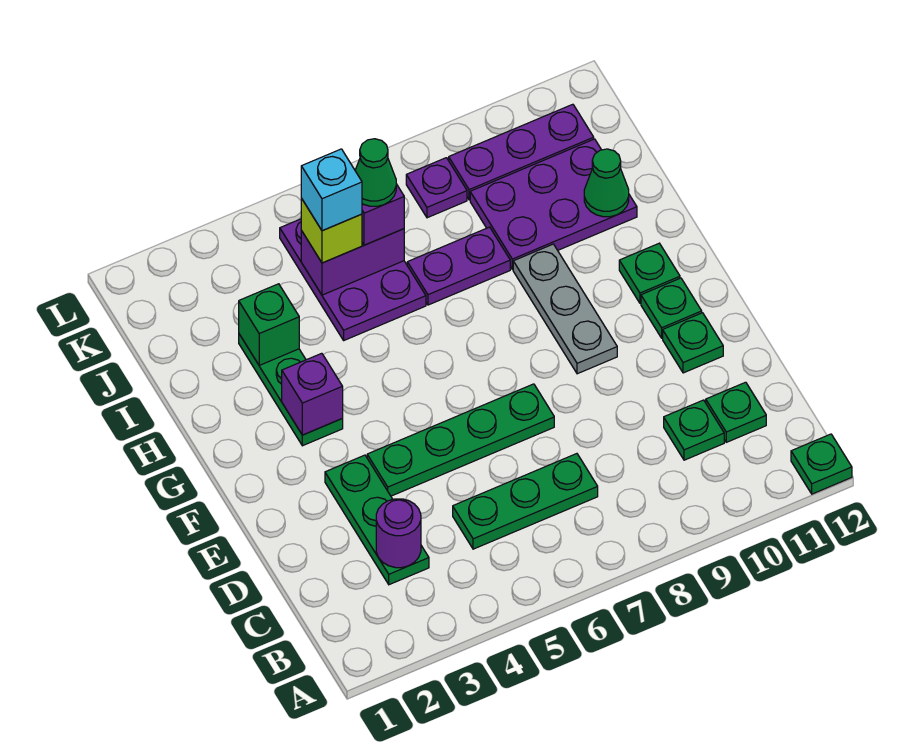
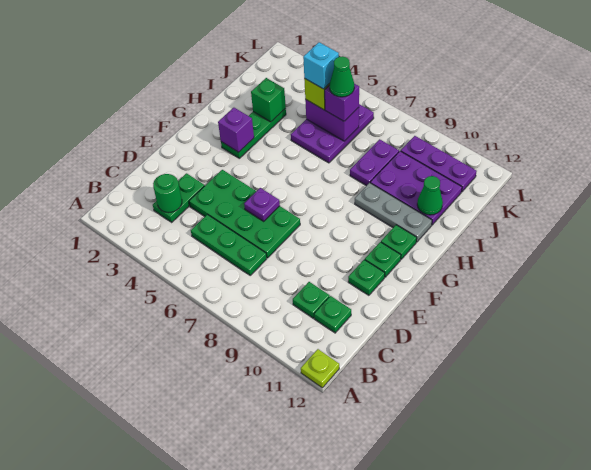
green 1x1 plate [791,434,852,494] -> lime 1x1 plate [301,349,339,388]
green 1x3 plate [325,455,429,585] -> green 1x2 plate [153,173,205,222]
purple 1x1 round brick [376,499,421,568] -> green 1x1 round brick [153,174,182,213]
green 1x4 plate [367,384,554,496] -> green 2x4 plate [189,170,300,258]
grey 1x3 plate [513,244,617,374] -> grey 1x3 plate turned to [355,183,432,242]
purple 1x2 plate [407,227,510,305] -> purple 1x2 plate turned to [350,139,399,186]
purple 1x1 plate [406,158,467,218] -> purple 1x1 plate moved to [244,188,280,221]

